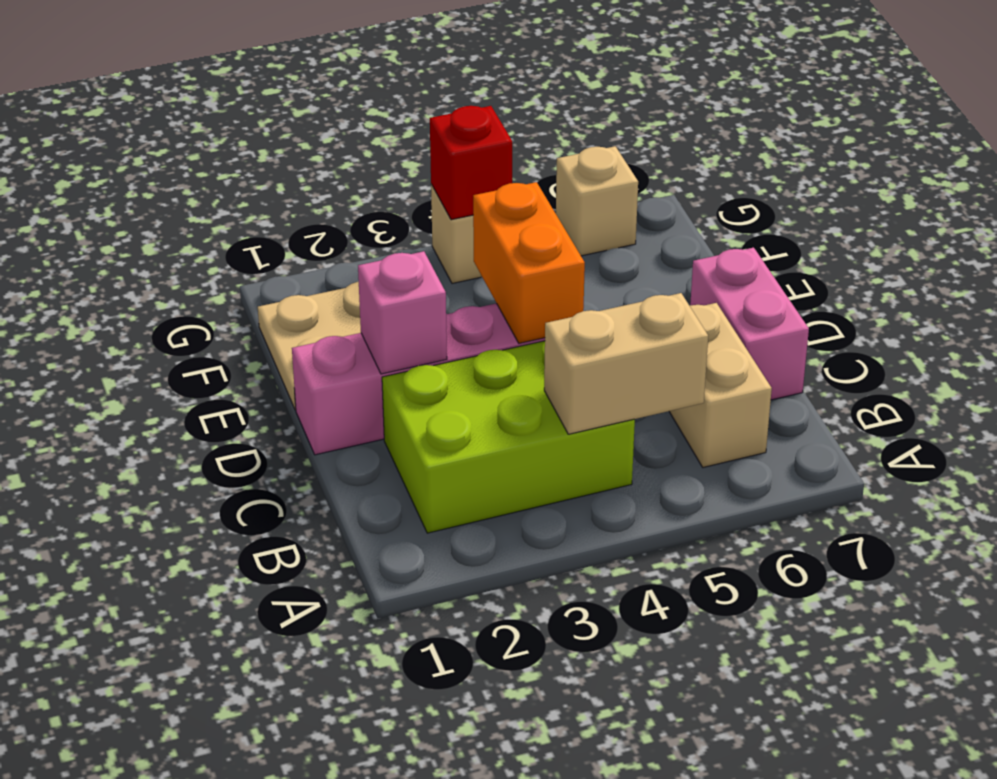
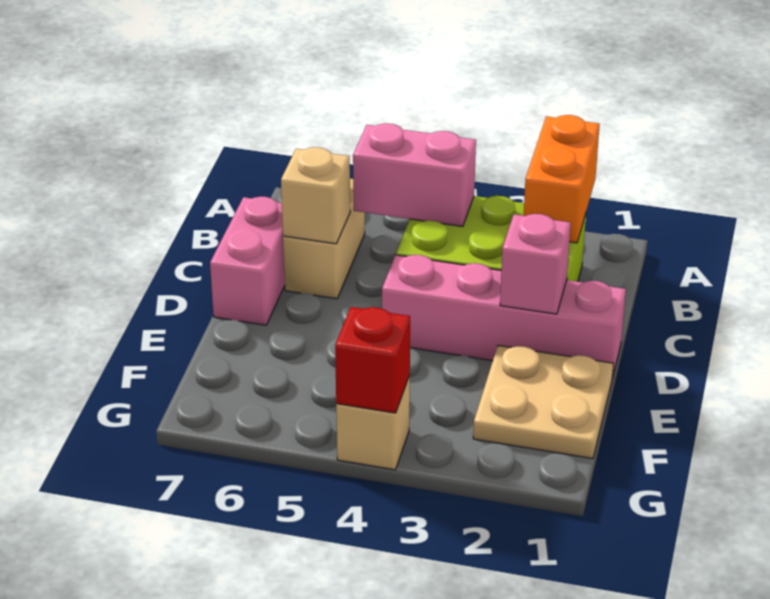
tan 1x2 brick [544,293,708,434] -> pink 1x2 brick [353,123,476,227]
orange 1x2 brick [473,182,585,343] -> orange 1x2 brick moved to [524,115,600,243]
tan 1x1 brick [556,146,638,256] -> tan 1x1 brick moved to [281,147,350,244]

